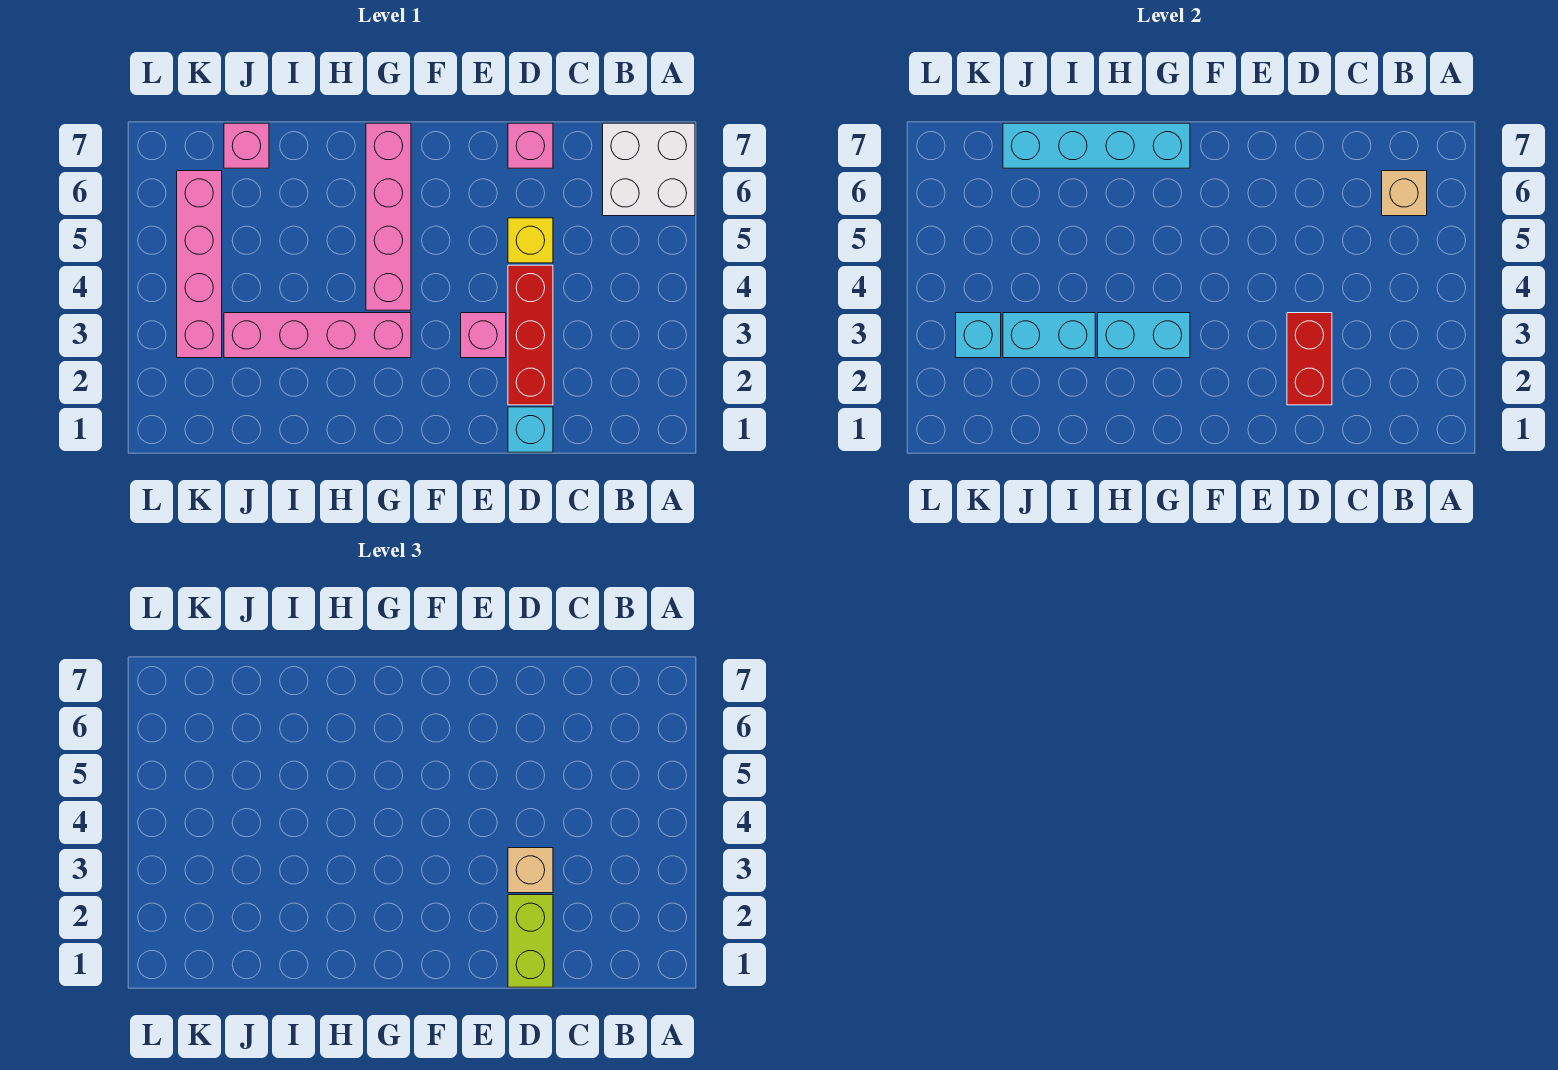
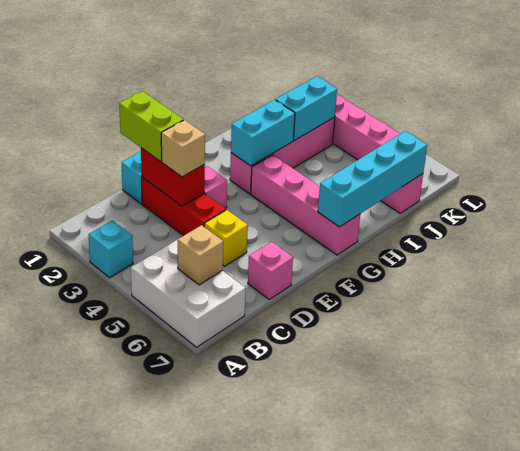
white 2x2 brick [603,123,695,216] -> white 2x3 brick [131,239,245,347]
cyan 1x1 brick [956,313,1001,358] -> cyan 1x1 brick moved to [89,221,133,278]

